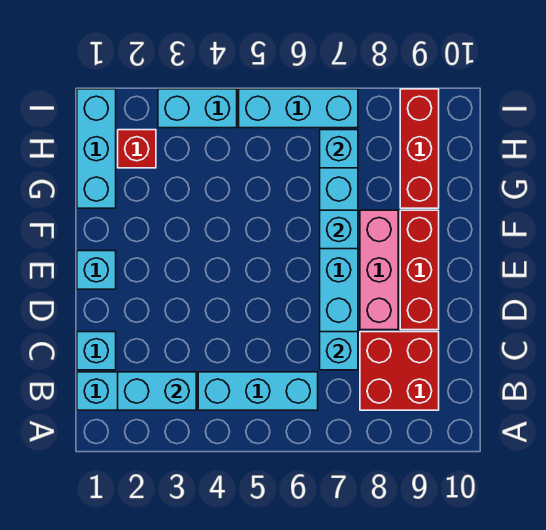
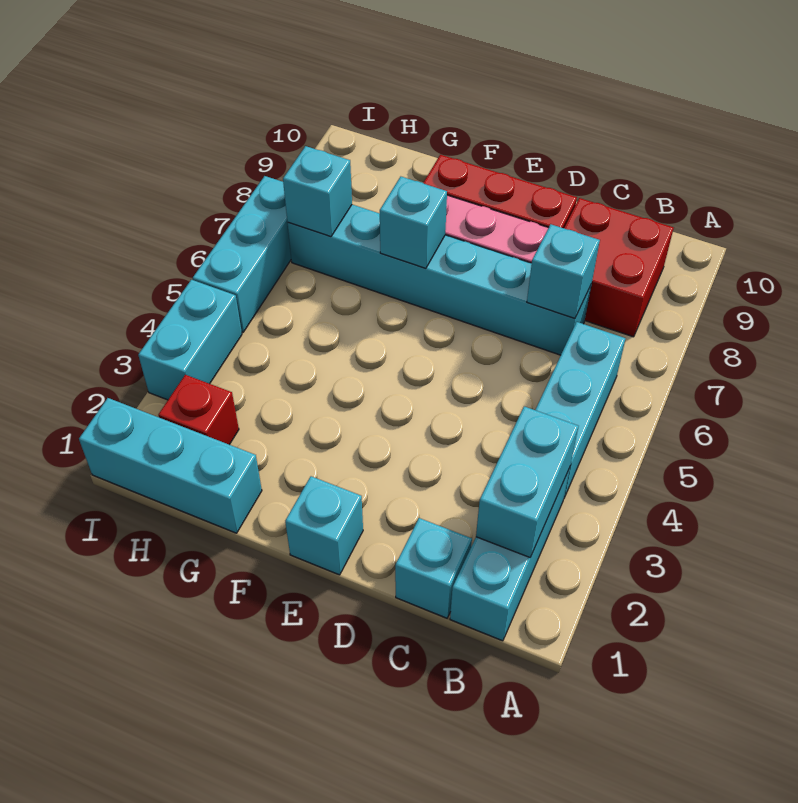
red 1x3 brick [400,89,439,208] -> none

